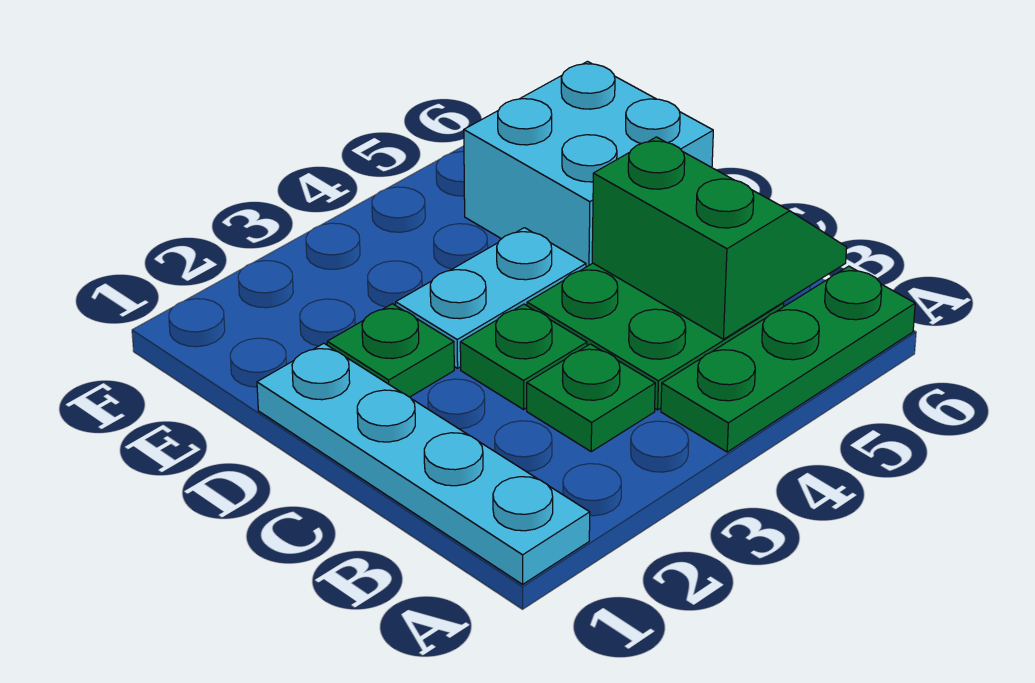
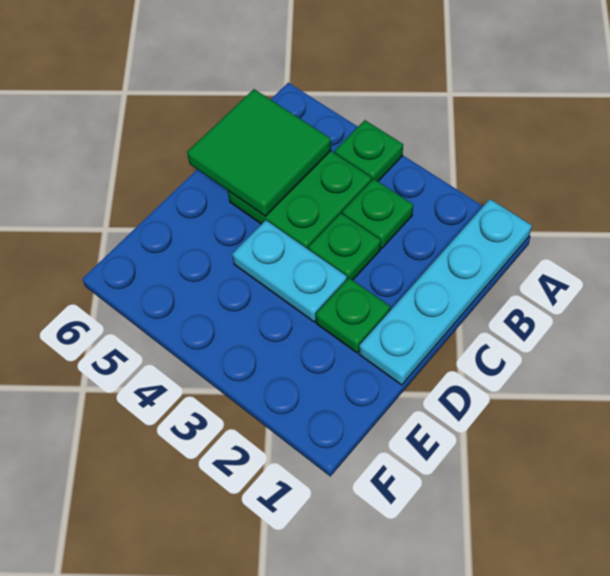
green 1x3 plate [661,266,915,452] -> green 1x1 plate [335,120,403,181]
green 2x2 slope [592,137,847,339] -> green 2x2 tile [187,89,331,216]
cyan 2x2 brick [464,61,713,267] -> none

